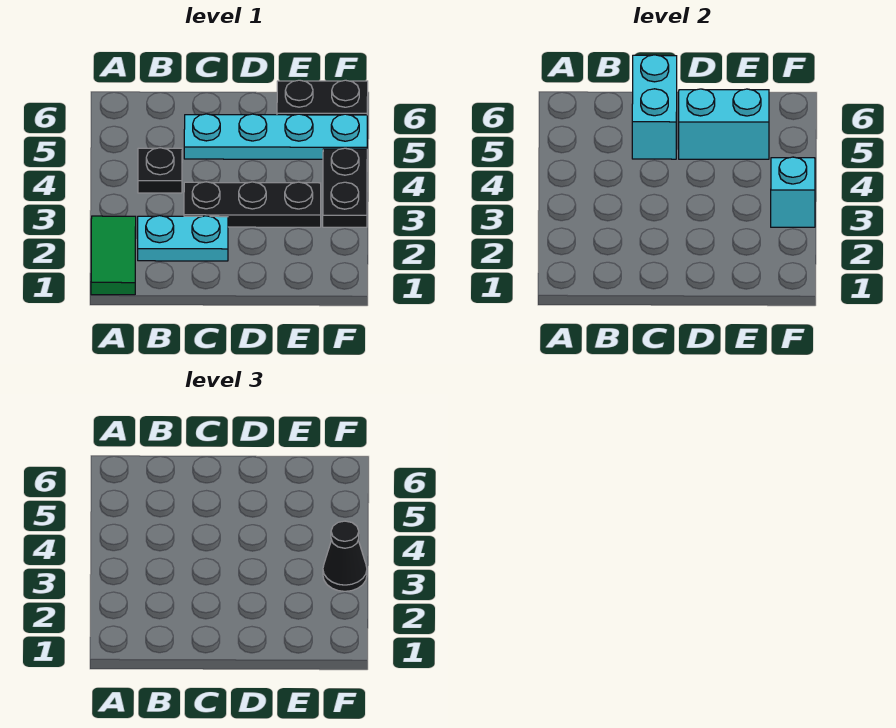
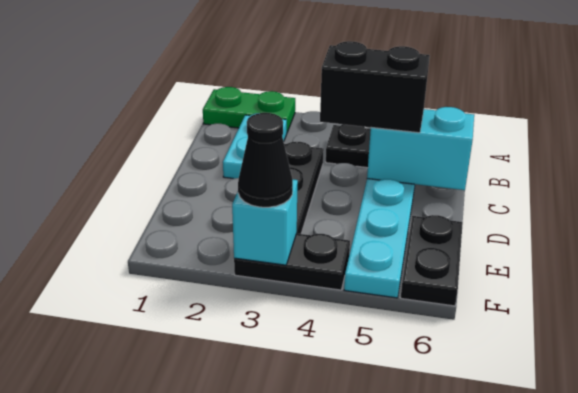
green 1x2 tile [91,216,136,295] -> green 1x2 plate [203,87,295,132]
none -> black 1x2 brick [320,41,430,133]
cyan 1x2 brick [679,89,769,159] -> none

